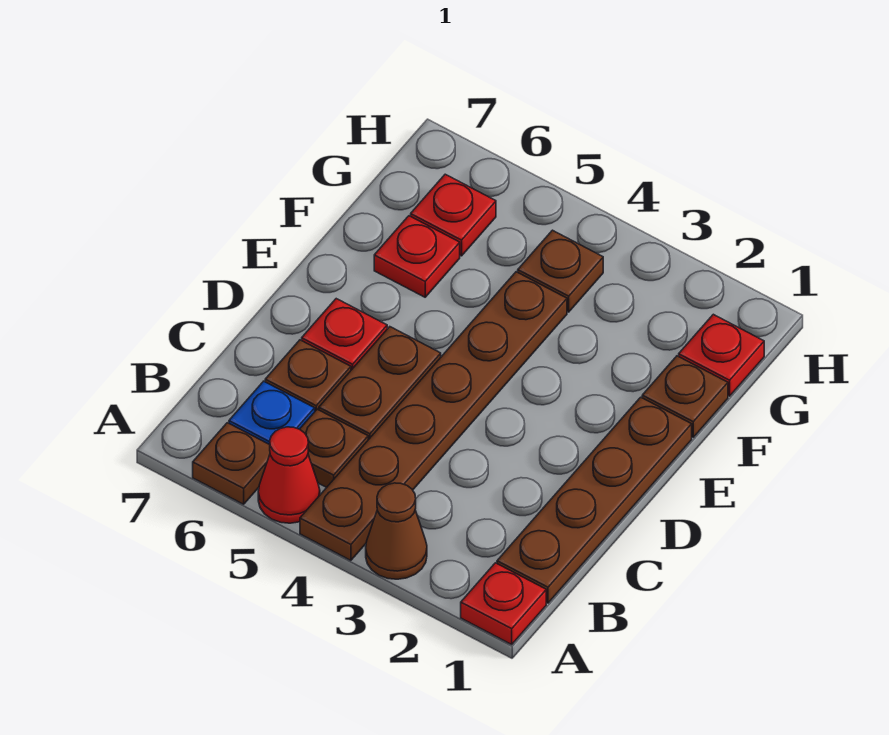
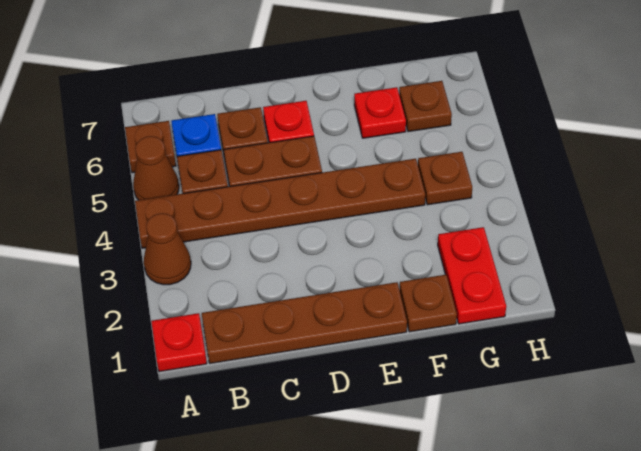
red 1x1 cone [258,427,320,523] -> brown 1x1 cone [133,136,179,200]
red 1x1 plate [679,314,764,396] -> red 1x2 plate [438,227,506,324]
red 1x1 plate [411,174,496,256] -> brown 1x1 plate [399,81,452,132]

